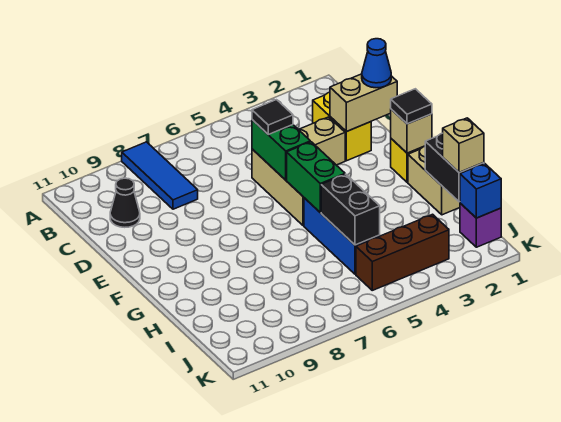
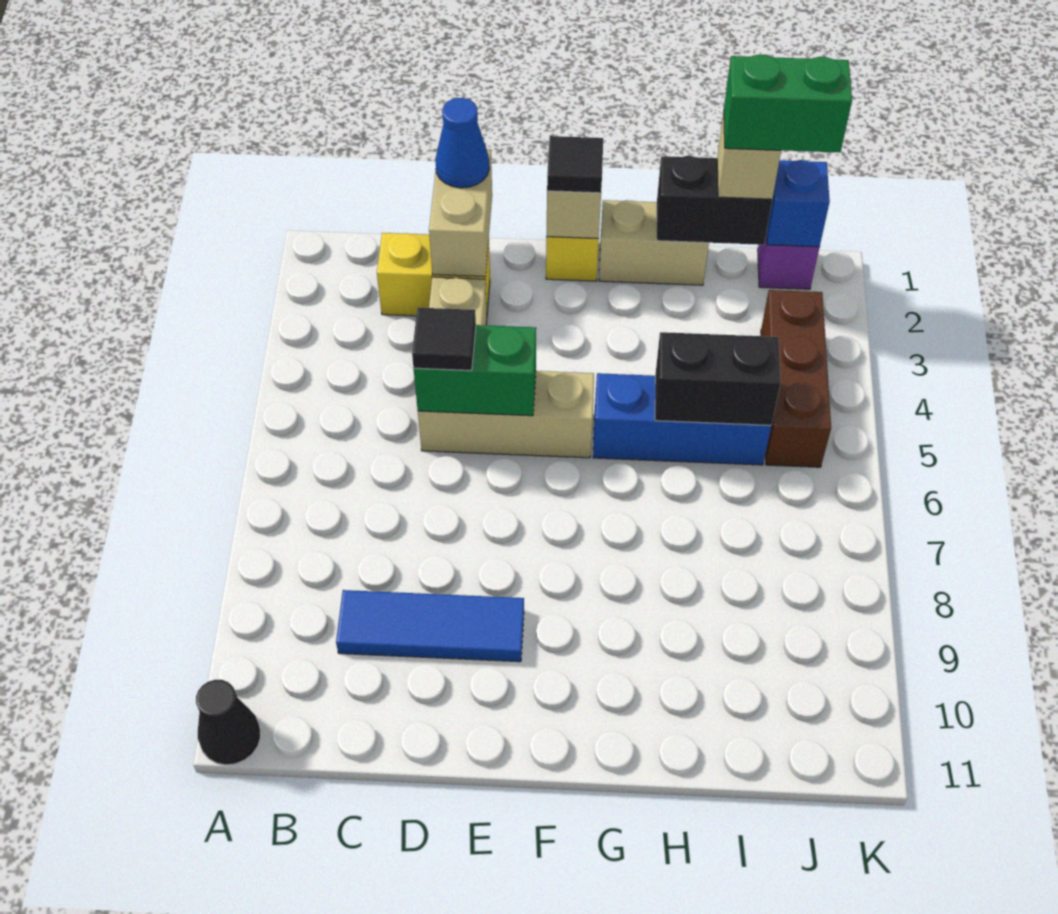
blue 1x3 tile [122,142,198,209] -> blue 1x3 tile moved to [336,590,524,662]
black 1x1 cone [110,178,140,227] -> black 1x1 cone moved to [196,680,260,765]
green 1x2 brick [287,142,345,212] -> green 1x2 brick moved to [724,55,852,153]

